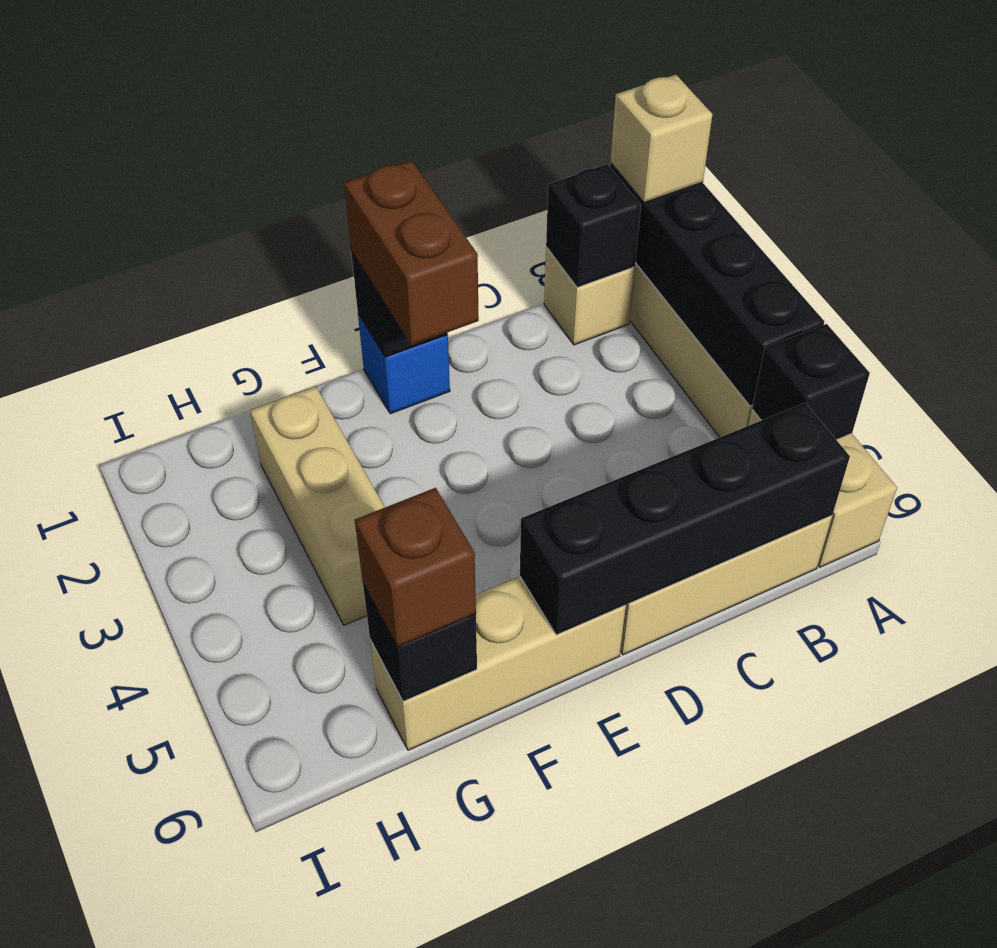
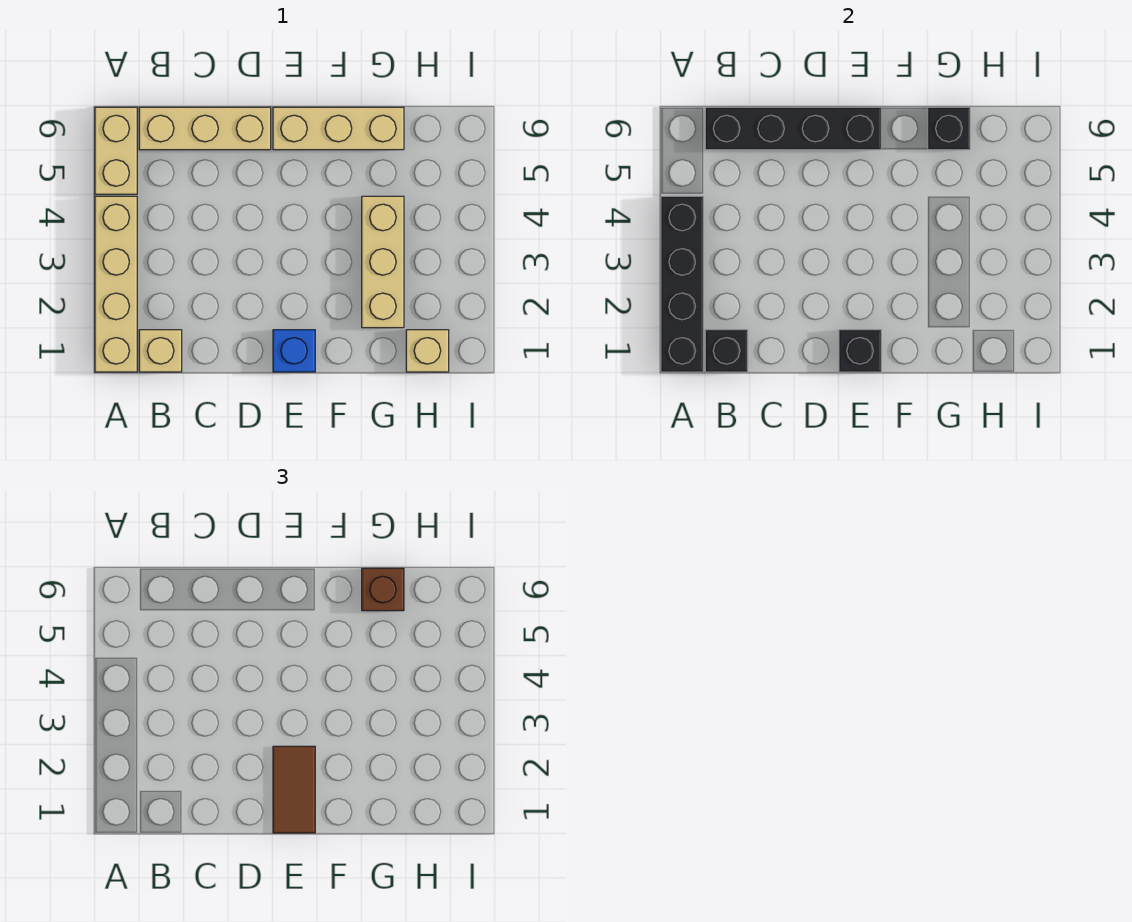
tan 1x1 brick [611,75,712,203] -> tan 1x1 brick moved to [406,330,449,372]
black 1x1 brick [752,324,870,440] -> none
brown 1x2 brick [344,161,479,345] -> brown 1x2 tile [273,746,315,833]

